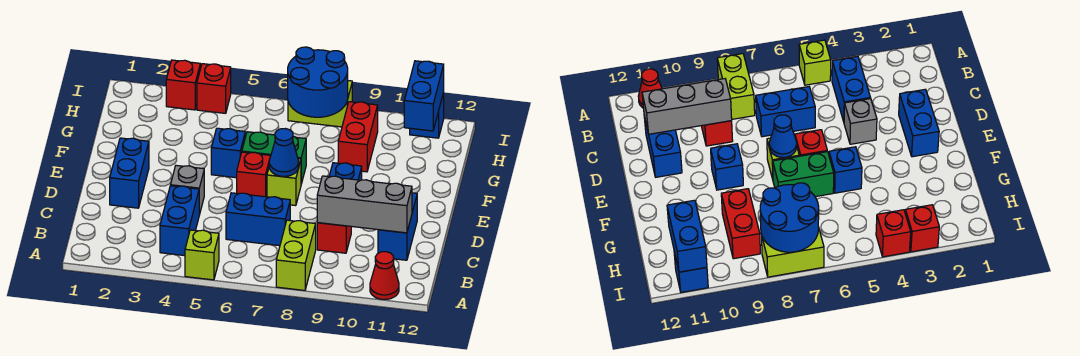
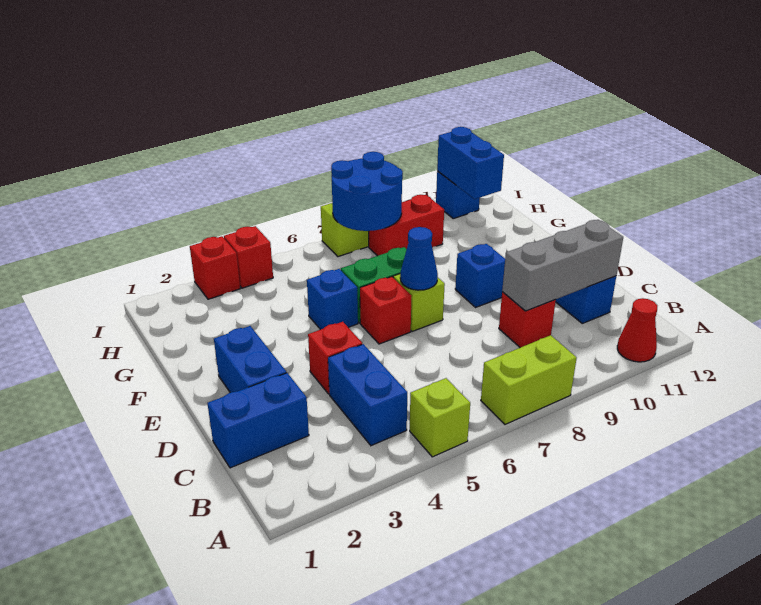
lime 1x2 brick [276,220,316,290] -> lime 1x2 brick turned to [481,335,577,424]
blue 1x2 brick [226,193,290,246] -> blue 1x2 brick moved to [207,373,309,468]
grey 1x1 brick [171,165,204,215] -> red 1x1 brick [308,322,362,394]
red 1x2 brick [338,102,378,172] -> red 1x2 brick turned to [369,195,444,256]

